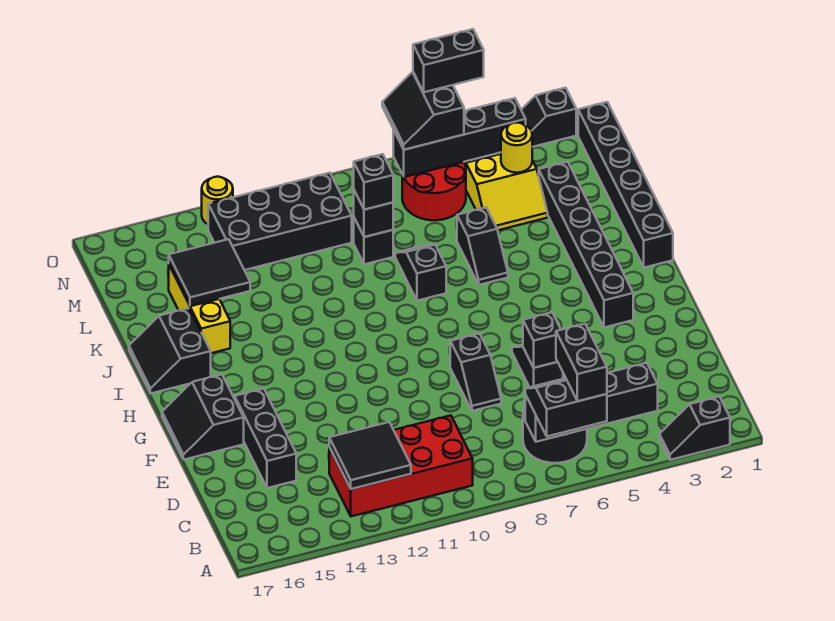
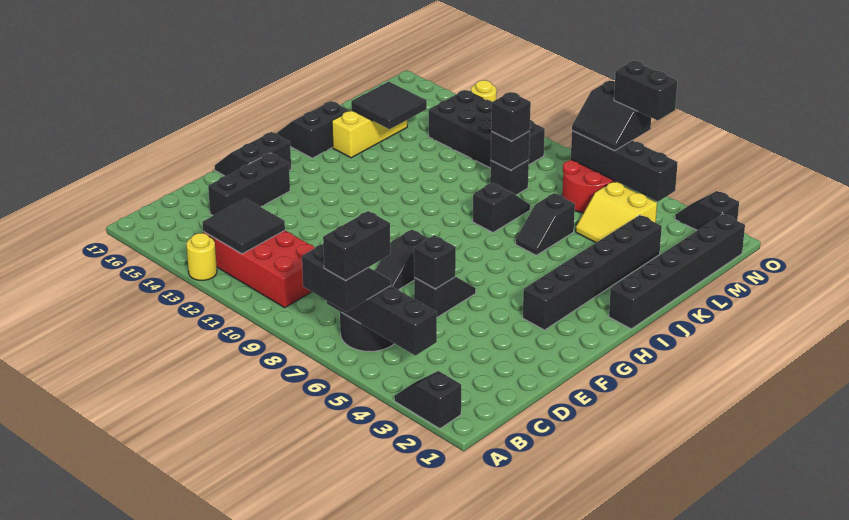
yellow 1x1 round brick [501,123,532,173] -> yellow 1x1 round brick moved to [186,233,217,280]
black 2x2 slope [382,72,464,150] -> black 2x2 slope turned to [572,81,651,151]

